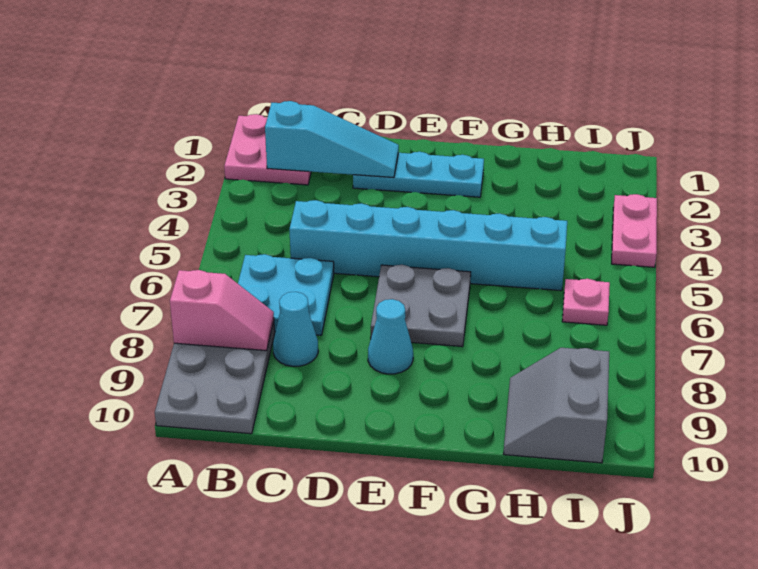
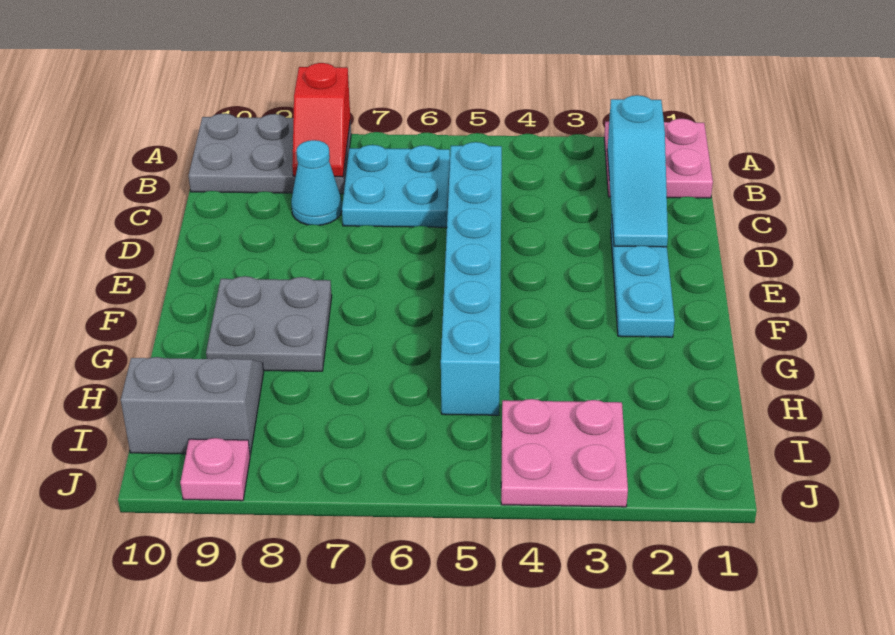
pink 1x2 slope [170,270,274,351] -> red 1x2 slope [292,63,350,177]
grey 2x2 plate [371,265,471,347] -> grey 2x2 plate moved to [206,276,332,371]
cyan 1x1 cone [368,299,413,374] -> none
pink 1x1 plate [562,279,610,325] -> pink 1x1 plate moved to [180,438,250,501]
pink 1x2 plate [612,194,657,267] -> pink 2x2 plate [501,399,628,507]

